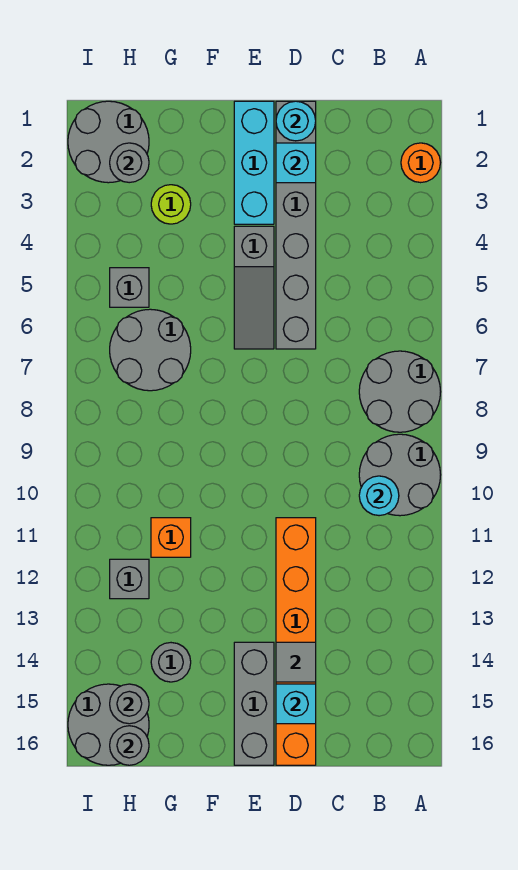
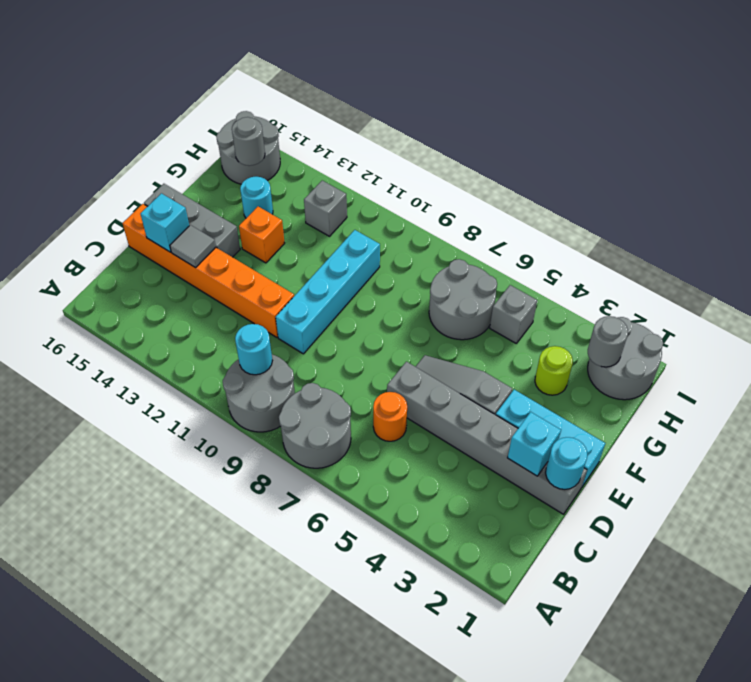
orange 1x1 round brick [401,143,441,183] -> orange 1x1 round brick moved to [373,392,407,441]
none -> cyan 1x4 brick [276,230,380,354]
orange 1x1 brick [151,518,191,557] -> orange 1x1 brick moved to [239,207,285,263]
grey 1x1 round brick [151,643,191,682] -> cyan 1x1 round brick [240,177,273,218]
grey 1x1 round brick [110,726,149,765] -> none

